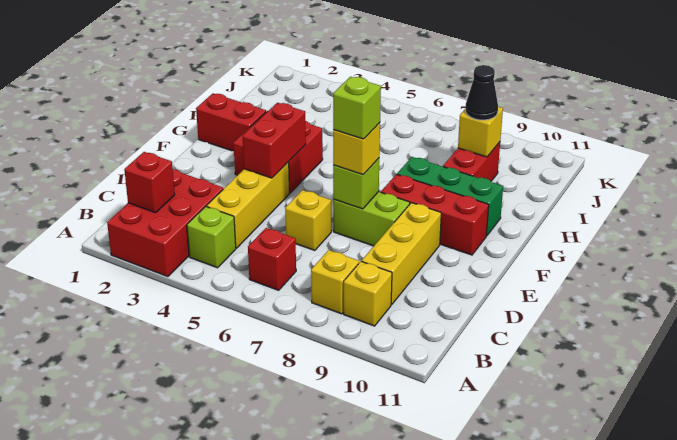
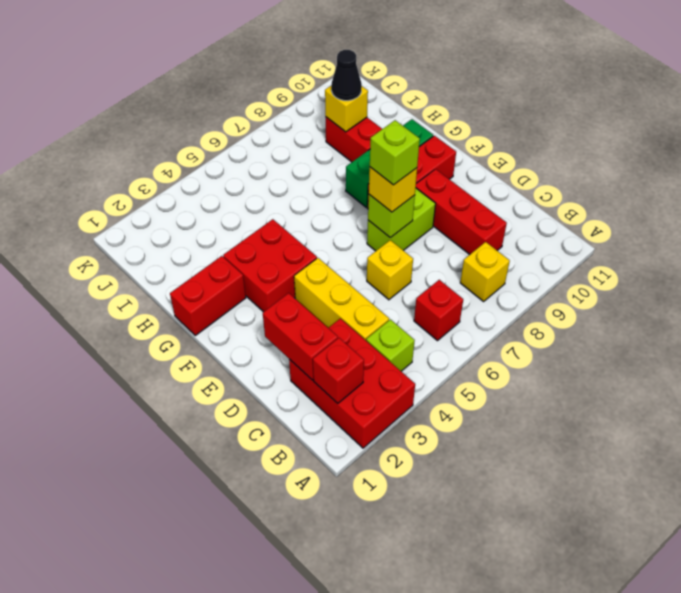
yellow 1x1 brick [344,261,392,326] -> none
yellow 1x3 brick [362,203,441,305] -> red 1x3 brick [416,169,507,254]
red 1x2 brick [242,103,306,178] -> red 1x2 brick moved to [263,293,338,380]

